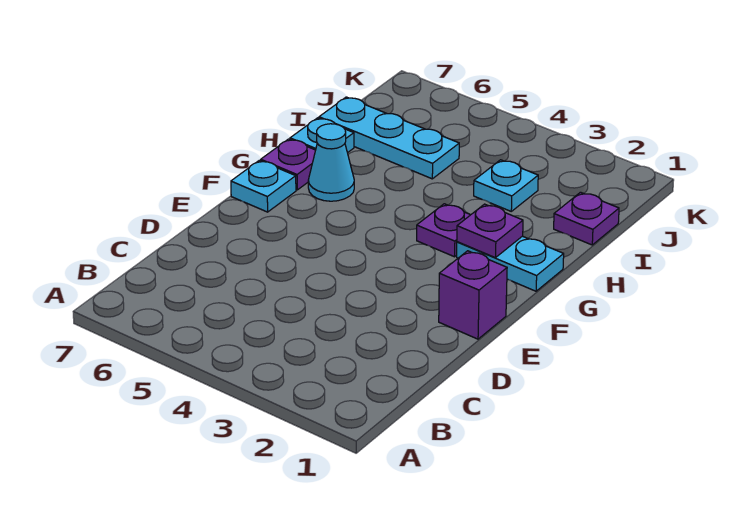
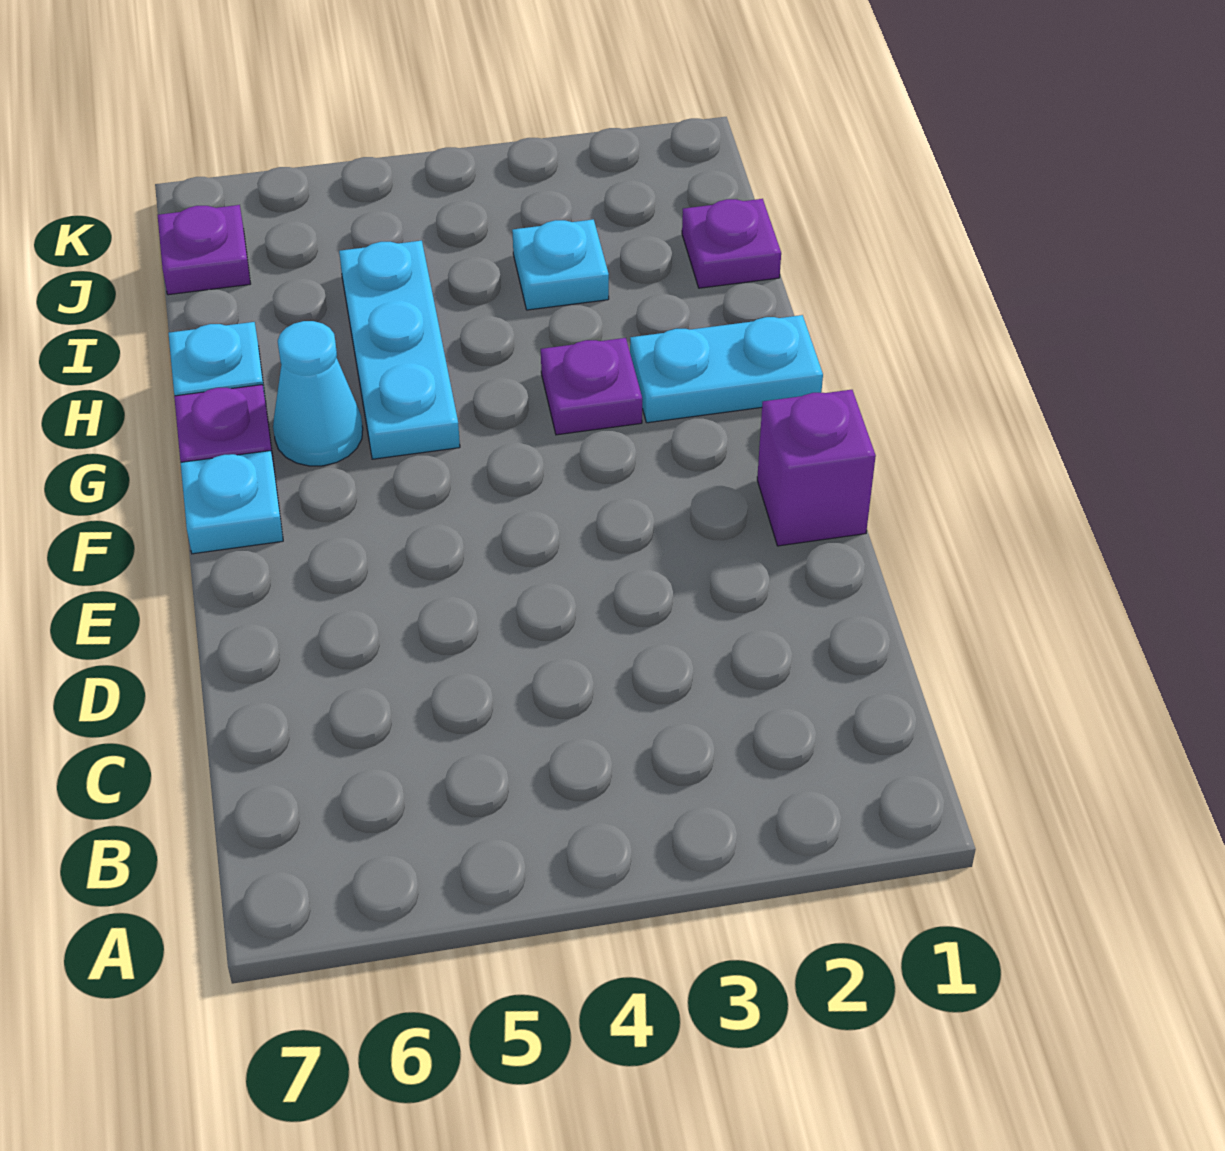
purple 1x1 plate [457,204,523,258] -> purple 1x1 plate moved to [158,205,251,295]
cyan 1x3 plate [319,97,459,179] -> cyan 1x3 plate turned to [339,241,460,459]

